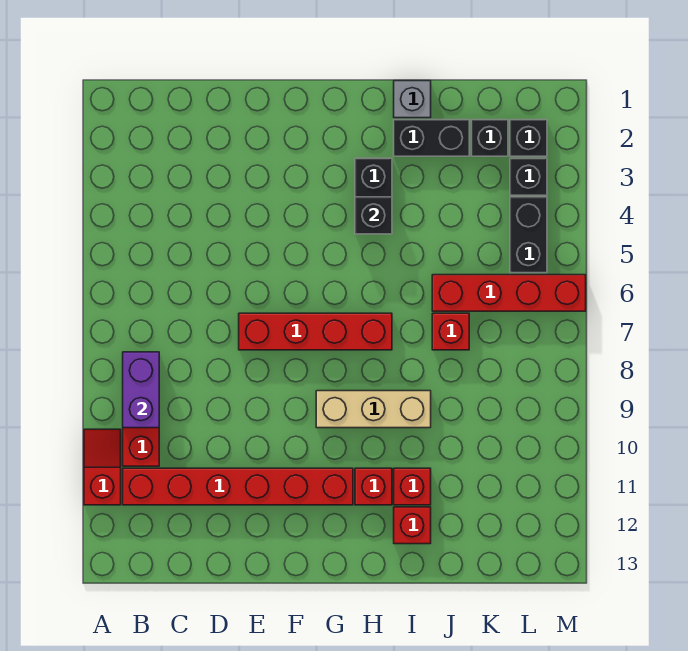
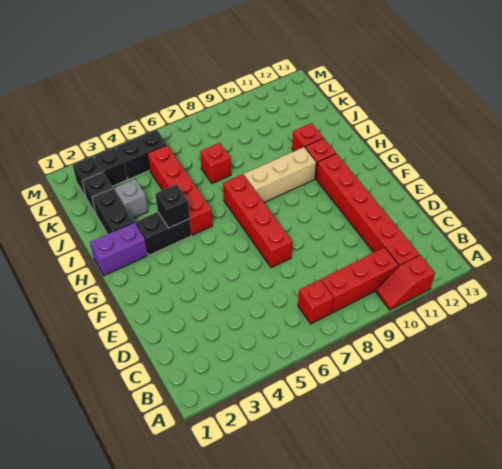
purple 1x2 brick [123,352,159,428] -> purple 1x2 brick moved to [90,223,148,276]
tan 1x3 brick [316,391,431,428] -> tan 1x3 brick turned to [244,147,316,202]
grey 1x1 brick [394,81,431,118] -> grey 1x1 brick moved to [115,179,148,219]
red 1x1 brick [394,507,431,544] -> red 1x1 brick moved to [298,280,334,324]
red 1x4 brick [432,275,586,311] -> red 1x4 brick moved to [147,145,213,235]

